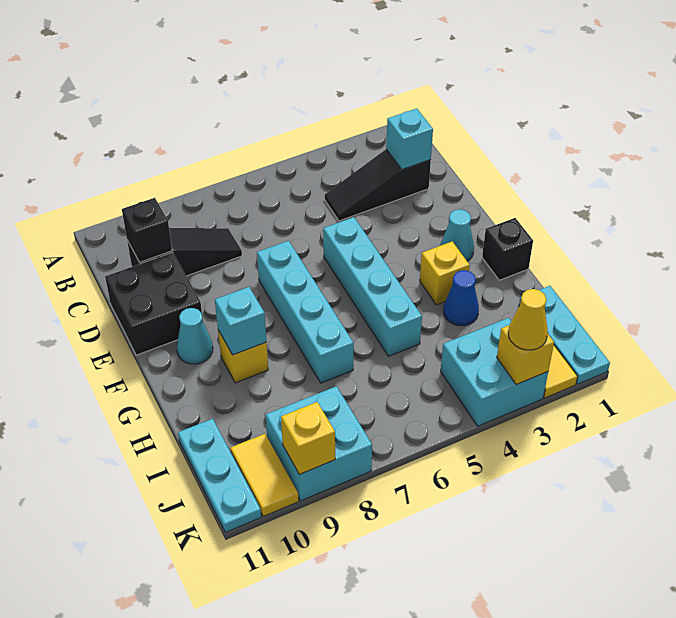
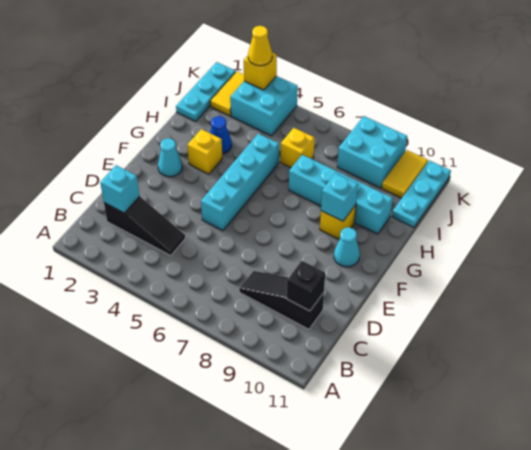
black 2x2 brick [105,252,203,355] -> none
cyan 1x4 brick [257,241,354,383] -> cyan 1x4 brick turned to [289,155,393,234]
black 1x1 brick [482,218,533,280] -> none
yellow 1x1 brick [281,402,335,474] -> yellow 1x1 brick moved to [280,128,315,168]

